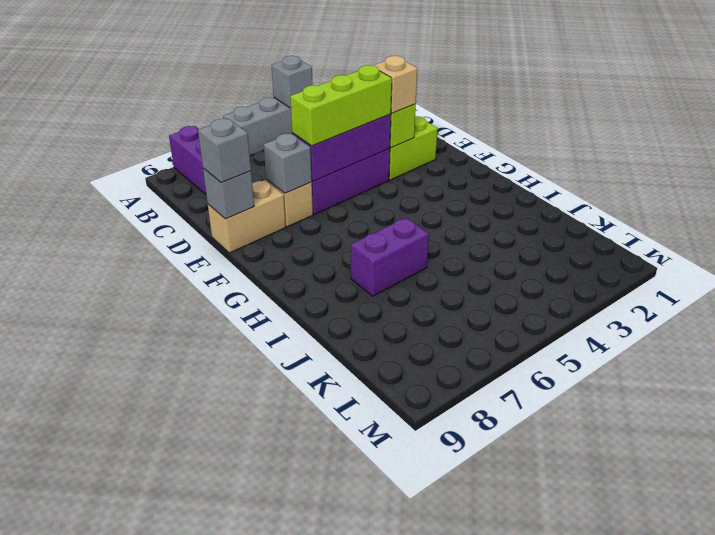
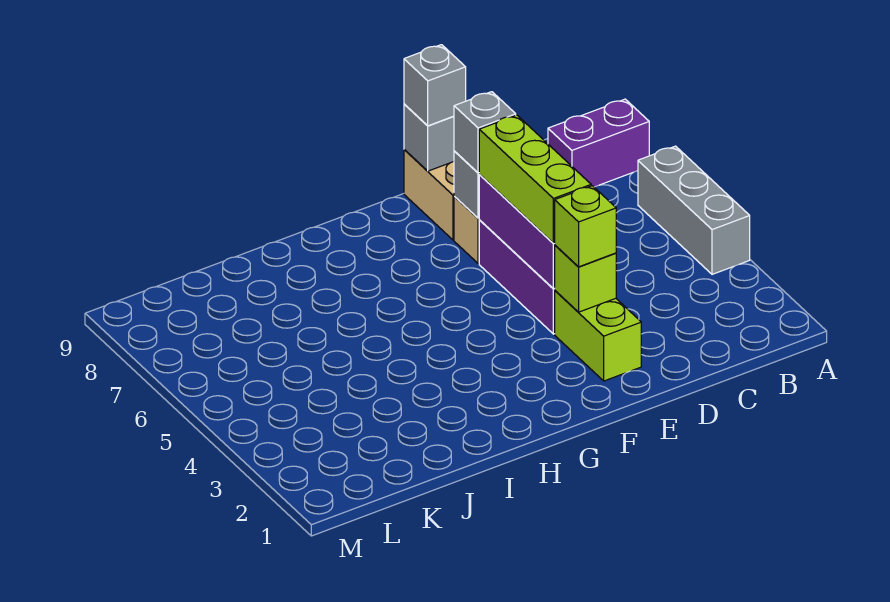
grey 1x1 brick [271,56,313,108] -> grey 1x1 brick moved to [454,92,516,173]
tan 1x1 brick [373,56,417,113] -> lime 1x1 brick [555,186,616,267]
purple 1x2 brick [351,218,429,296] -> none

